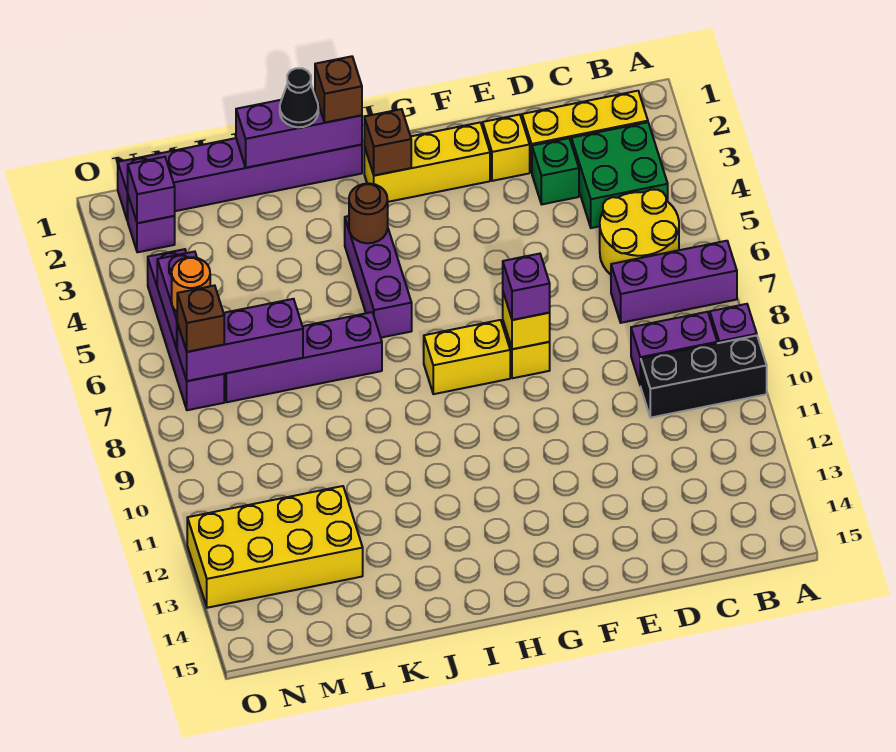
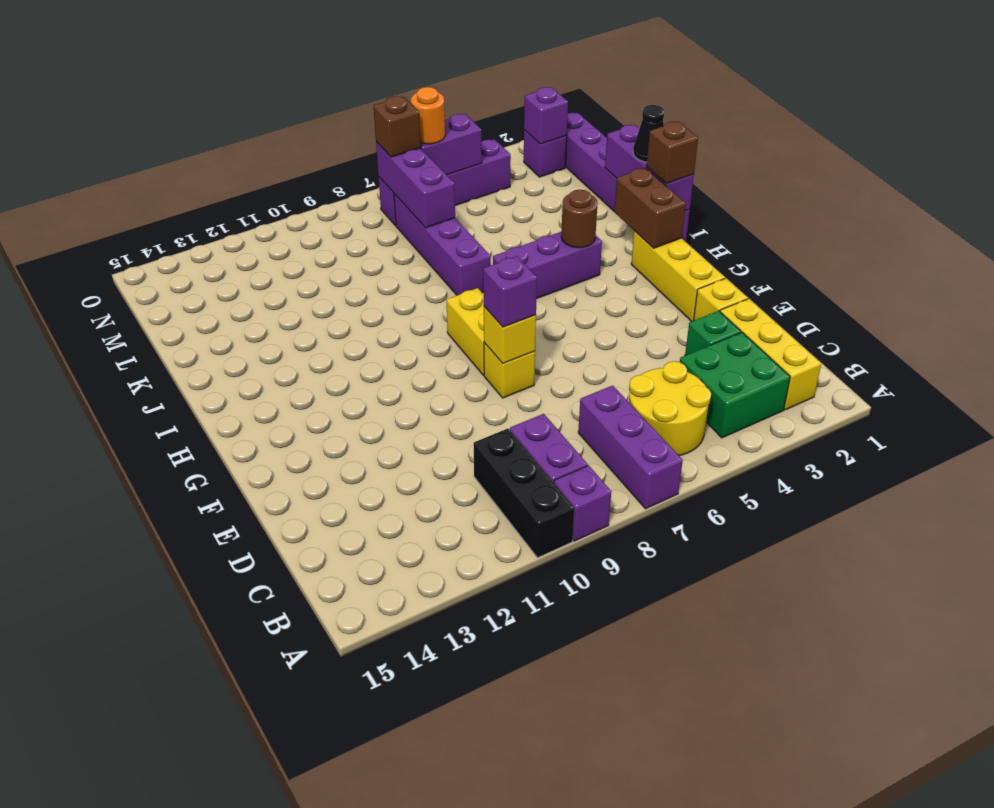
brown 1x1 brick [364,109,411,175] -> brown 1x2 brick [614,168,686,248]
yellow 2x4 brick [187,486,363,608] -> none

